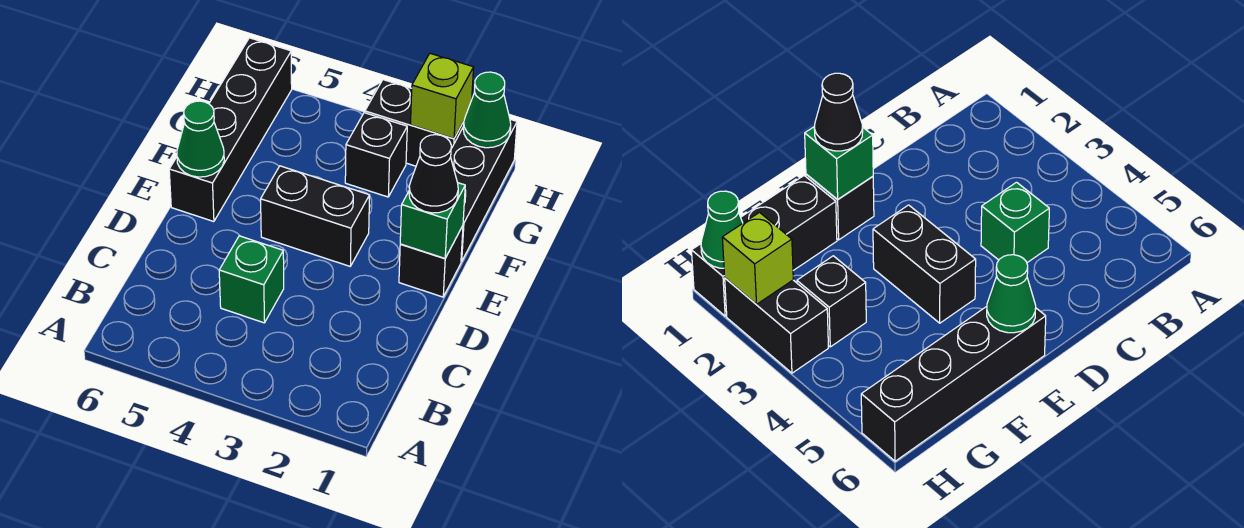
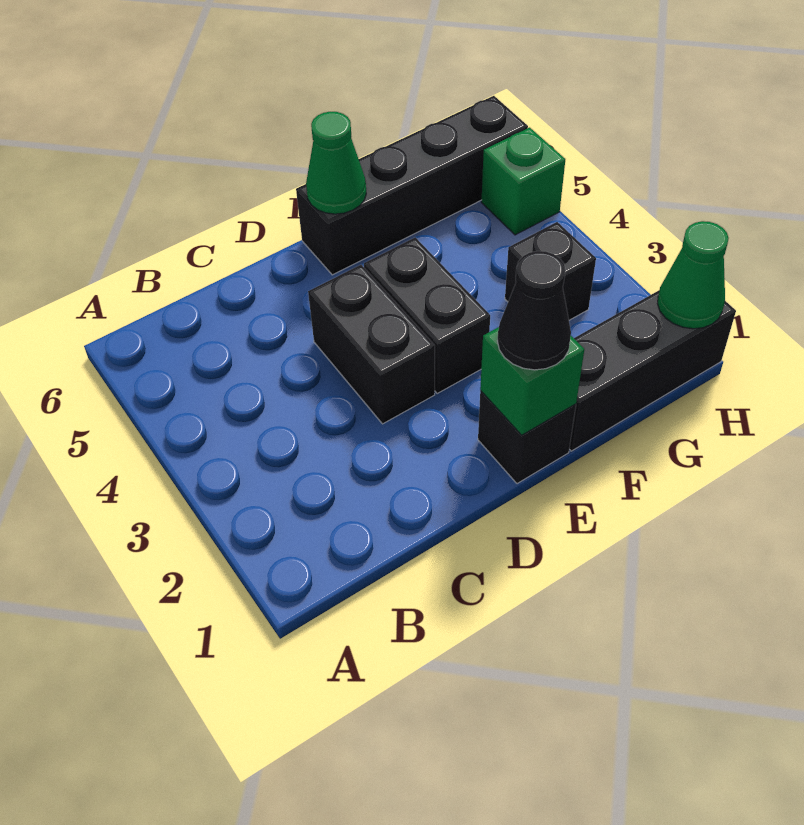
green 1x1 brick [219,236,284,323] -> green 1x1 brick moved to [481,127,565,235]
black 1x2 brick [365,80,464,166] -> black 1x2 brick moved to [308,265,435,424]
lime 1x1 brick [410,53,474,139] -> none

